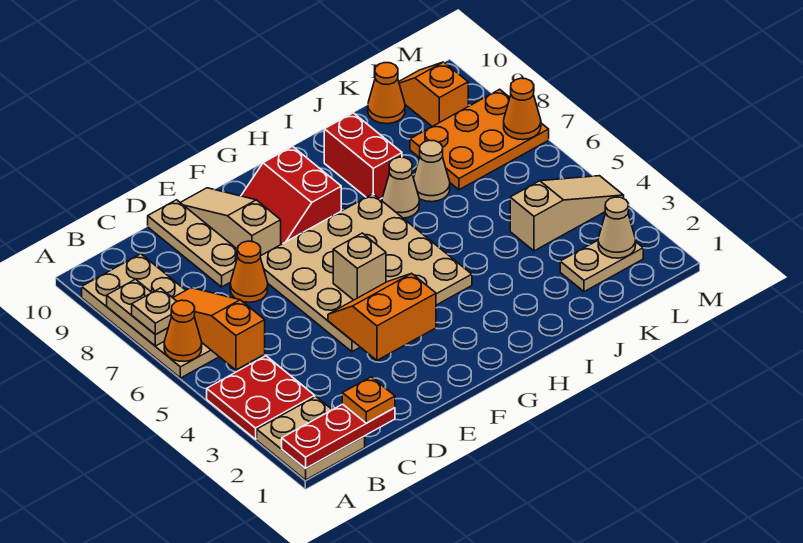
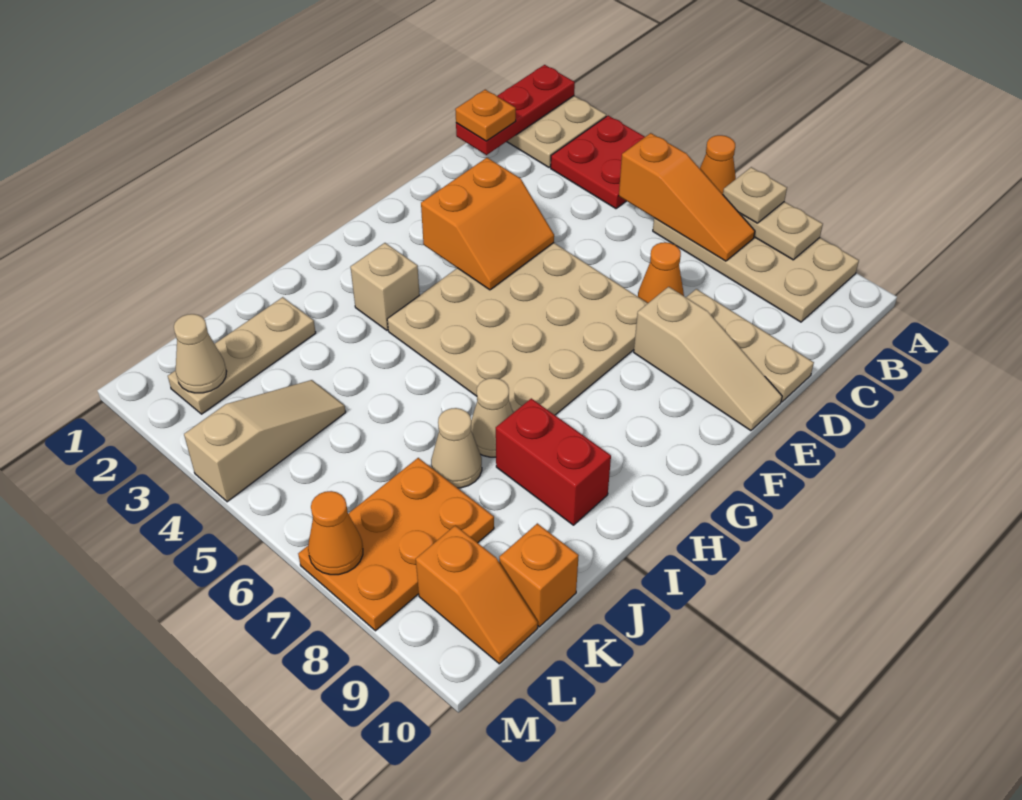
tan 1x1 brick [333,233,386,300] -> tan 1x1 brick moved to [351,243,420,330]
red 2x2 slope [241,146,341,244] -> none
tan 1x2 plate [560,241,643,292] -> tan 1x3 plate [168,297,316,414]
tan 1x3 slope [510,176,624,251] -> tan 1x3 slope turned to [184,380,346,502]
orange 1x1 cone [368,63,405,124] -> orange 1x1 brick [499,523,579,627]

